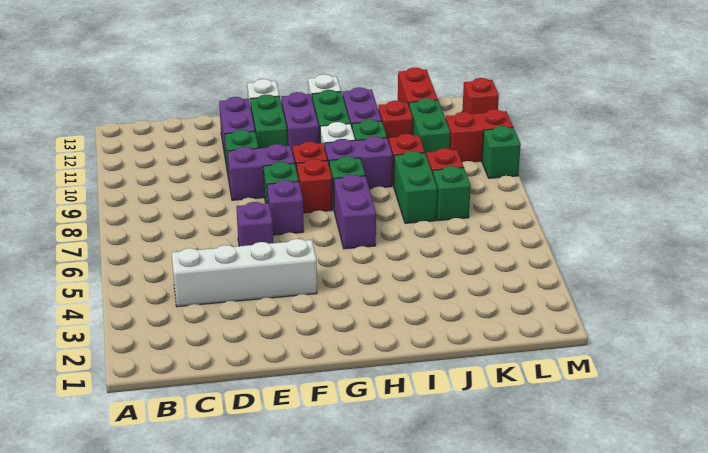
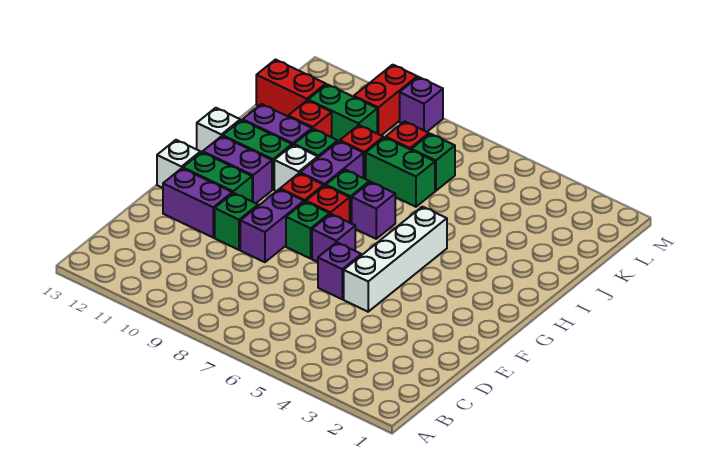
white 1x4 brick [172,239,317,307] -> white 1x4 brick moved to [344,207,447,312]
purple 1x2 brick [334,174,376,249] -> purple 1x1 brick [352,182,395,239]
green 1x1 brick [482,126,521,178] -> purple 1x1 brick [400,77,443,132]
red 1x1 brick [462,78,499,114] -> none

